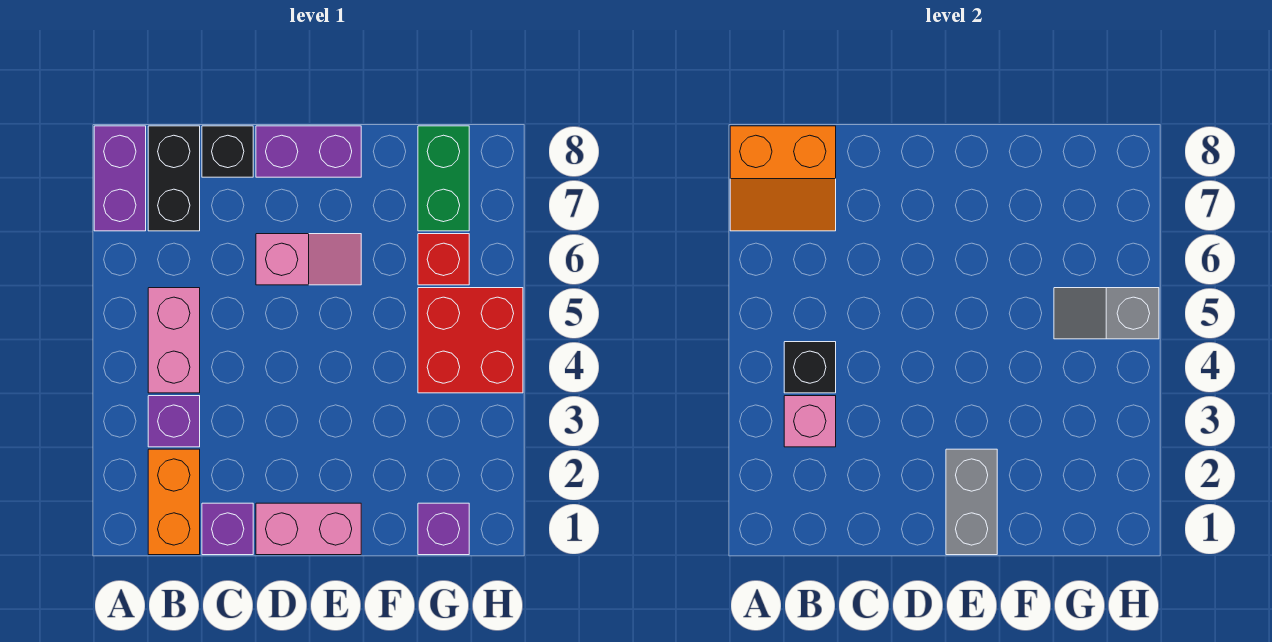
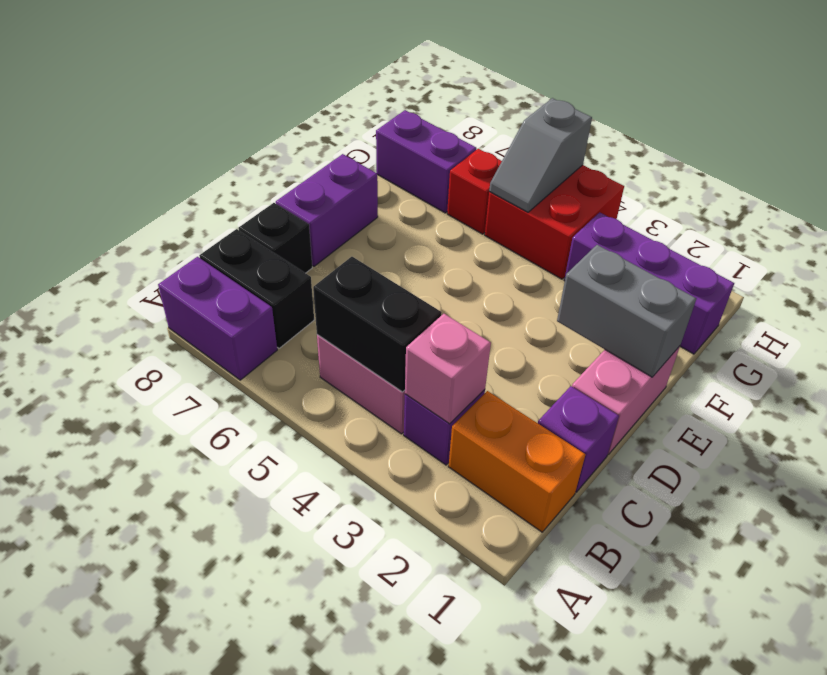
orange 2x2 slope [730,126,836,231] -> none
black 1x1 brick [784,342,836,393] -> black 1x2 brick [313,257,442,392]
pink 1x2 slope [256,234,361,285] -> none
purple 1x1 brick [418,503,469,555] -> purple 1x3 brick [564,212,734,354]
green 1x2 brick [418,126,469,231] -> purple 1x2 brick [376,110,476,213]

